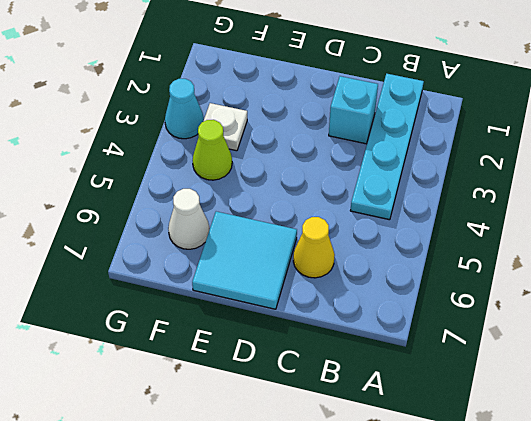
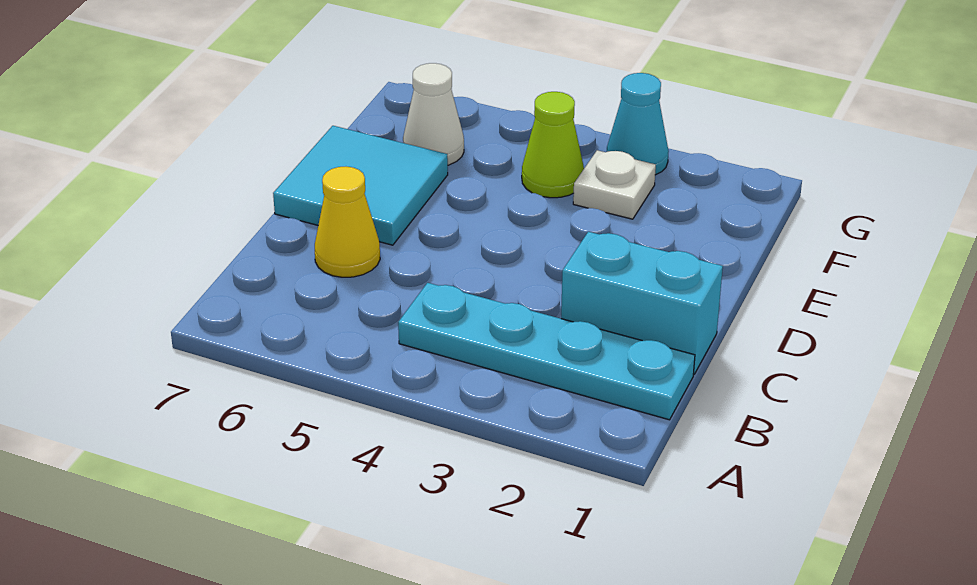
cyan 1x1 brick [329,76,378,144] -> cyan 1x2 brick [561,232,723,374]

